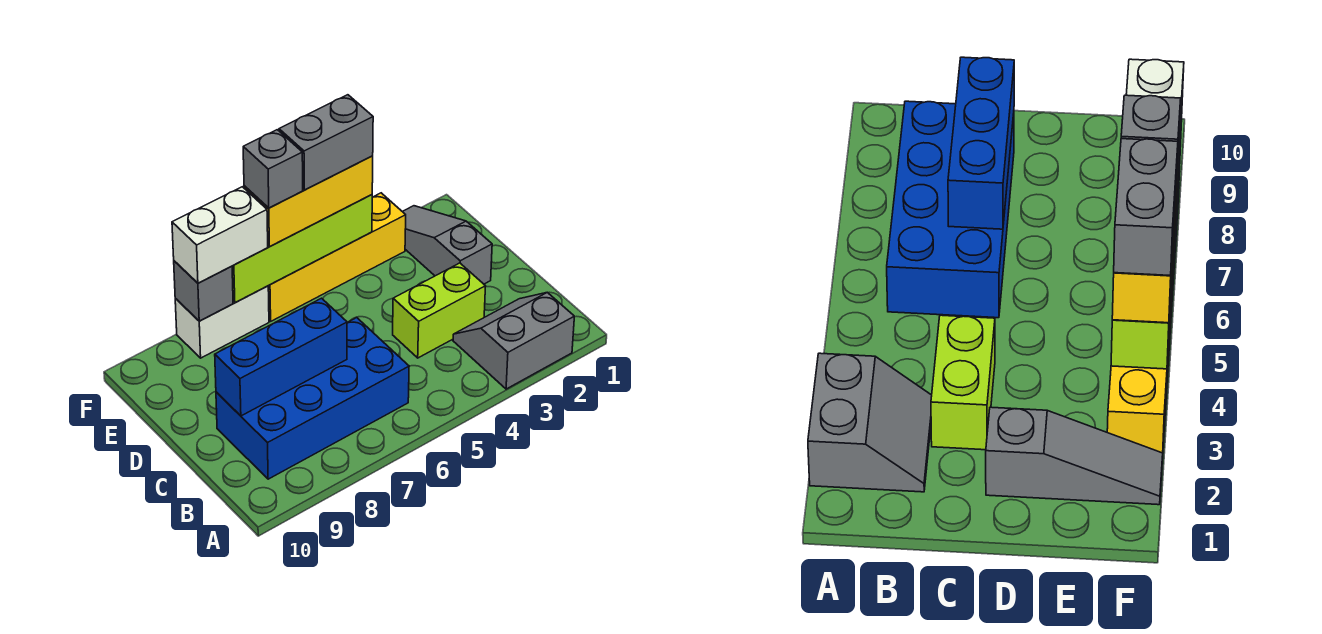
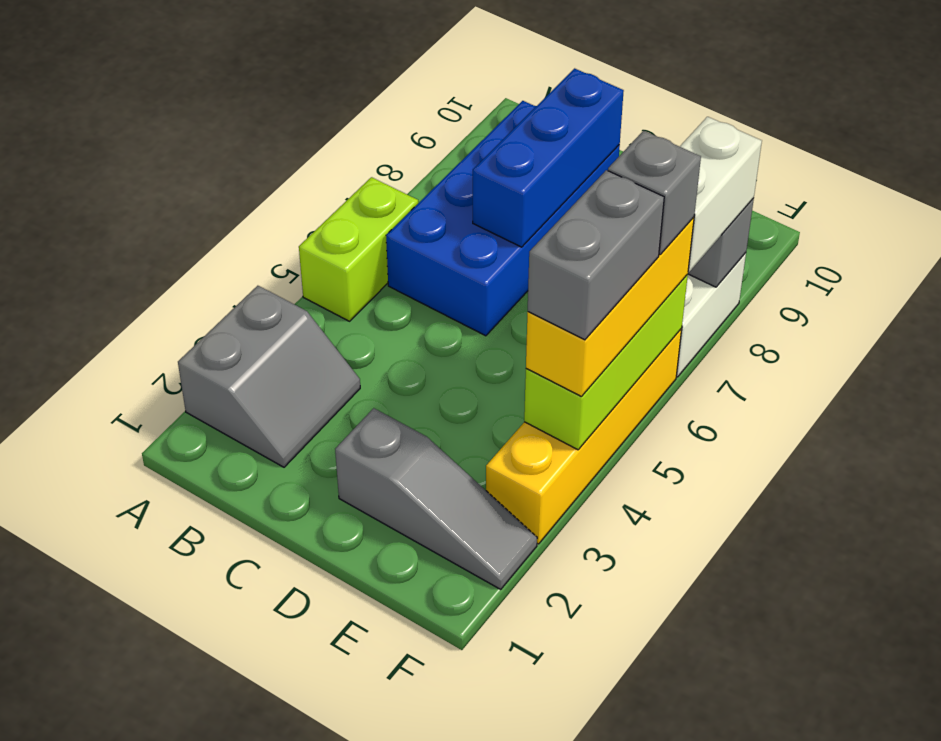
lime 1x2 brick [393,263,486,358] -> lime 1x2 brick moved to [299,177,418,321]
lime 1x4 brick [232,195,372,303] -> lime 1x3 brick [524,275,688,450]

